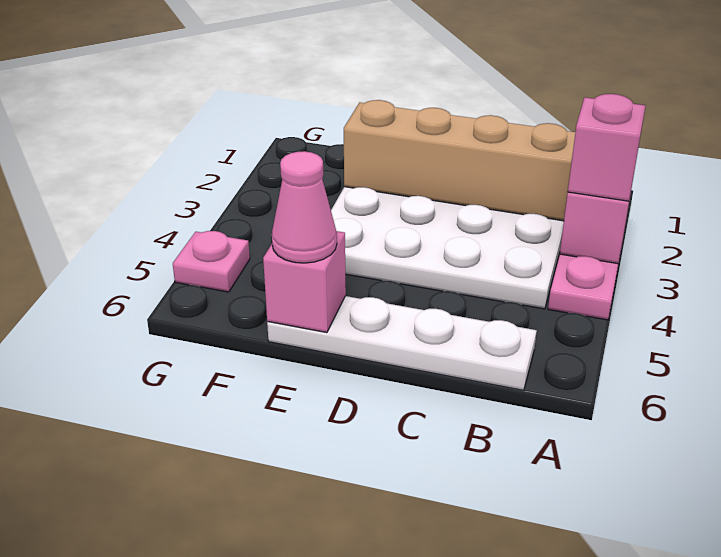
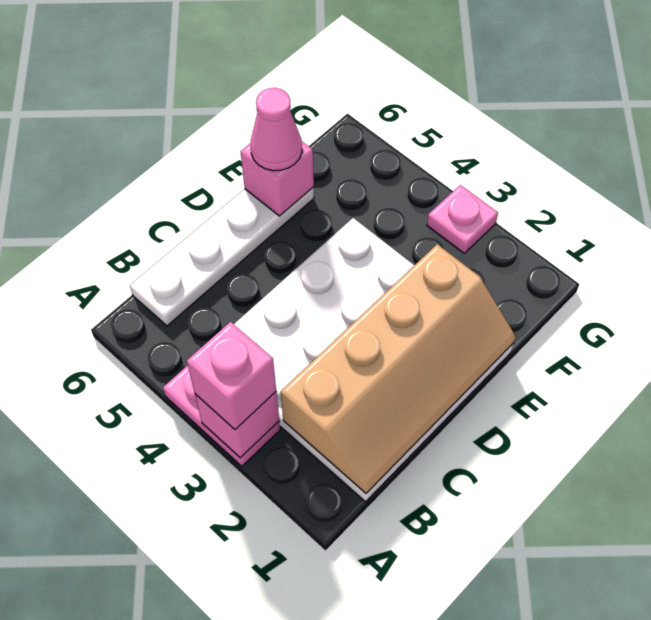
pink 1x1 plate [173,231,250,292] -> pink 1x1 plate moved to [427,185,498,253]

